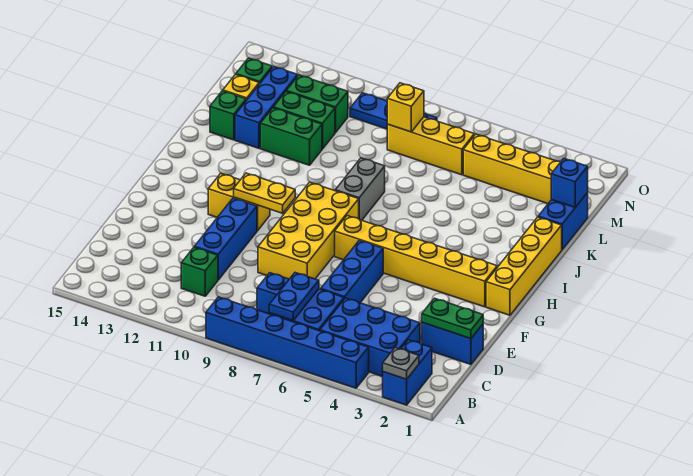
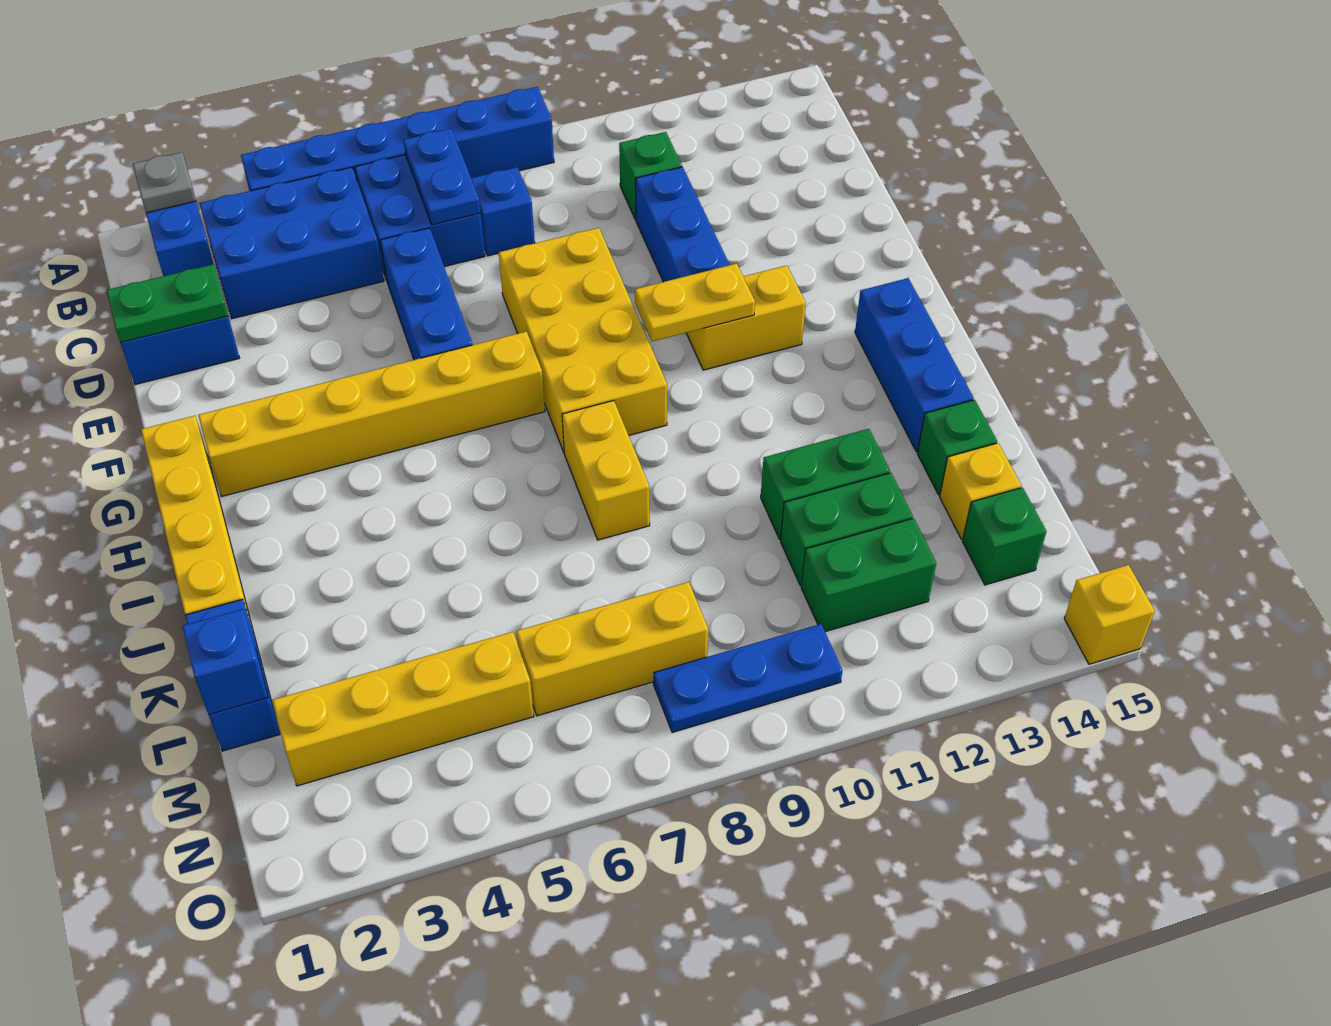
grey 1x2 brick [335,158,385,220] -> yellow 1x2 brick [562,401,650,540]
blue 1x3 brick [235,67,298,148] -> blue 1x3 brick moved to [855,278,974,452]
yellow 1x1 brick [387,83,424,132] -> yellow 1x1 brick moved to [1064,565,1155,664]

